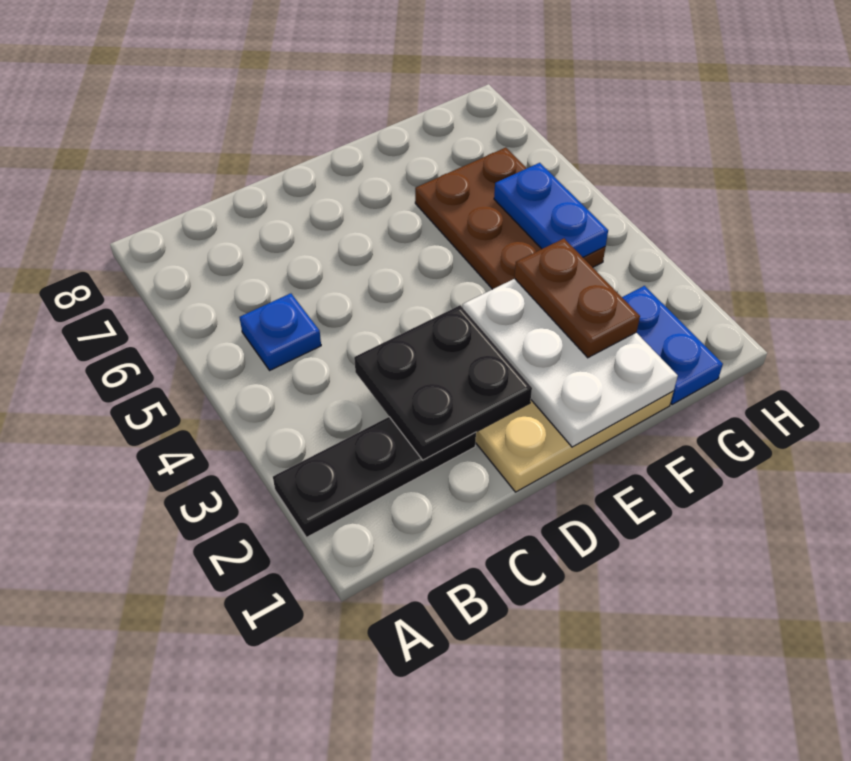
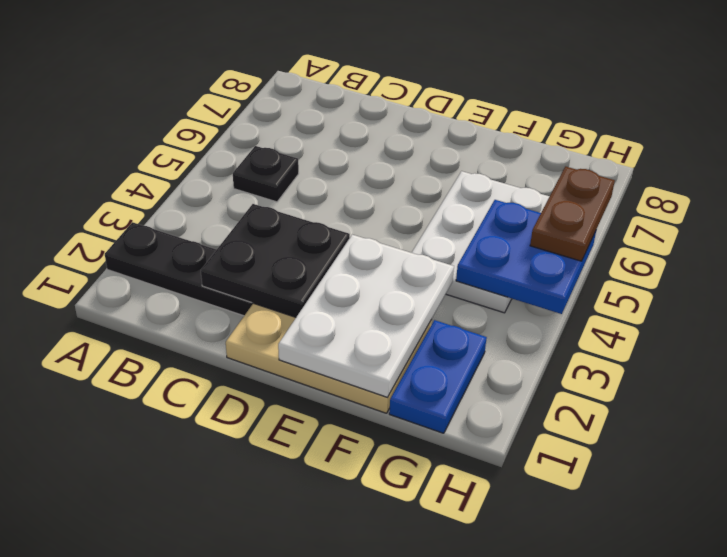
blue 1x1 plate [240,293,321,370] -> black 1x1 plate [233,146,299,202]
brown 1x2 plate [514,239,640,358] -> brown 1x2 plate moved to [530,167,615,261]
brown 2x3 plate [415,148,605,289] -> white 2x3 plate [412,171,550,313]
blue 1x2 plate [494,163,608,257] -> blue 2x2 plate [456,200,596,314]

